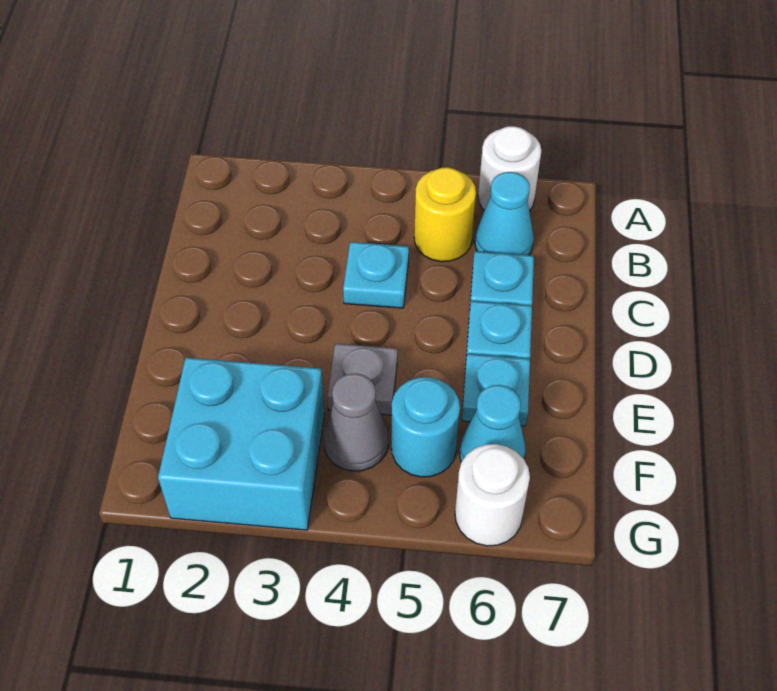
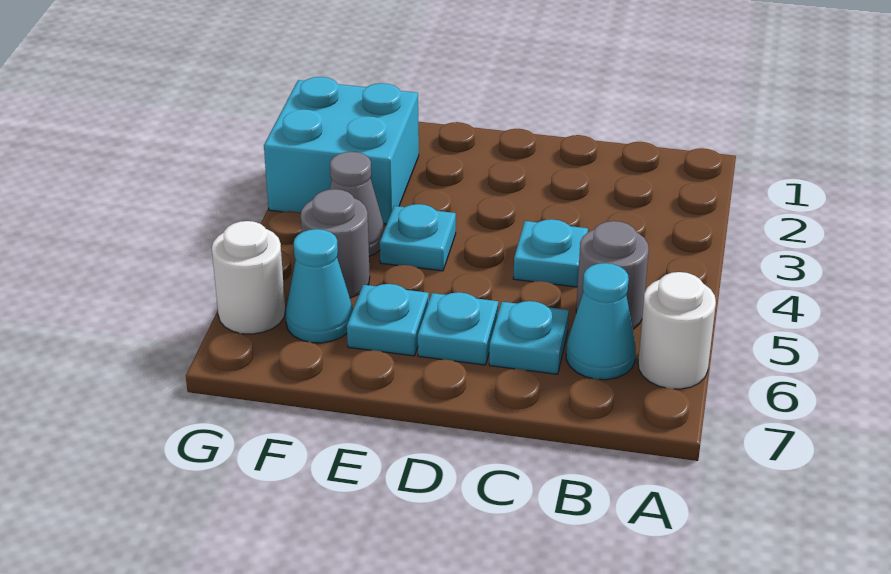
yellow 1x1 round brick [414,167,476,262] -> grey 1x1 round brick [576,221,649,329]
grey 1x1 plate [327,344,398,415] -> cyan 1x1 plate [380,204,456,271]
cyan 1x1 round brick [392,377,460,477] -> grey 1x1 round brick [301,189,370,298]

